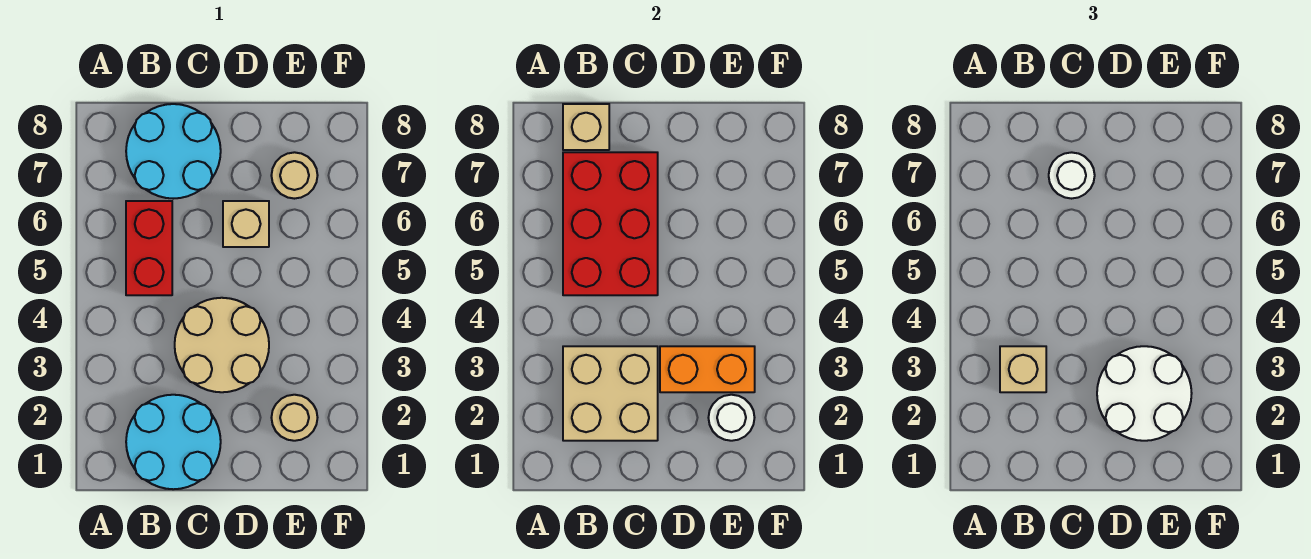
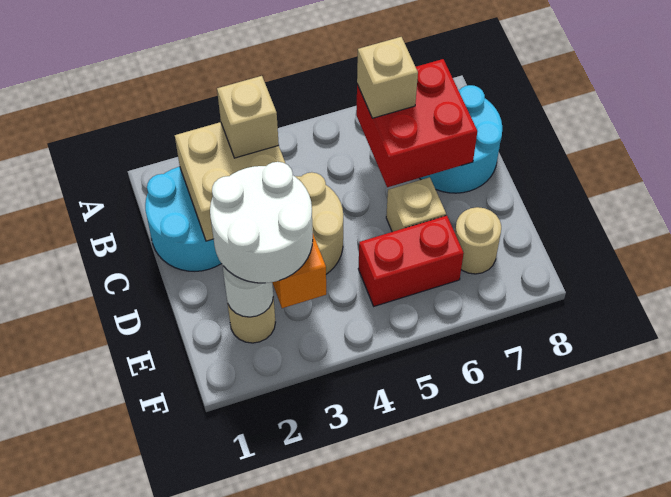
red 1x2 brick [126,201,172,295] -> red 1x2 brick moved to [358,216,464,306]
red 2x3 brick [563,152,658,295] -> red 2x2 brick [356,59,477,187]
tan 1x1 brick [563,104,609,150] -> tan 1x1 brick moved to [357,37,418,118]
white 1x1 round brick [1049,152,1095,199] -> none

